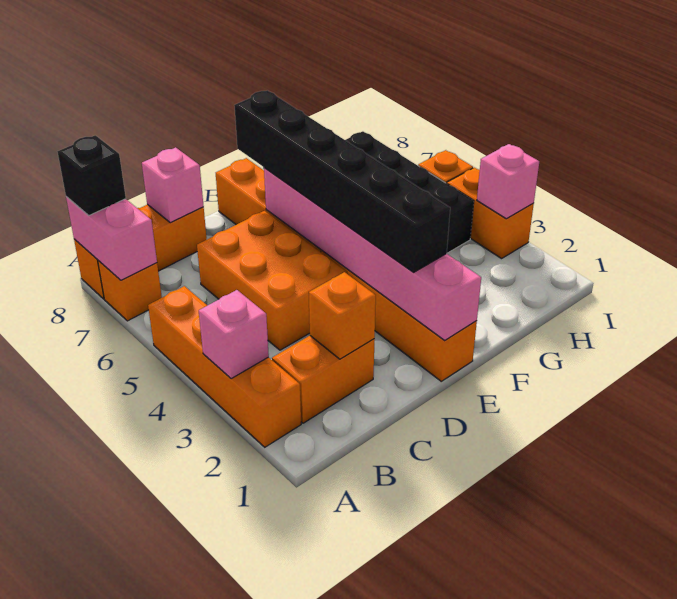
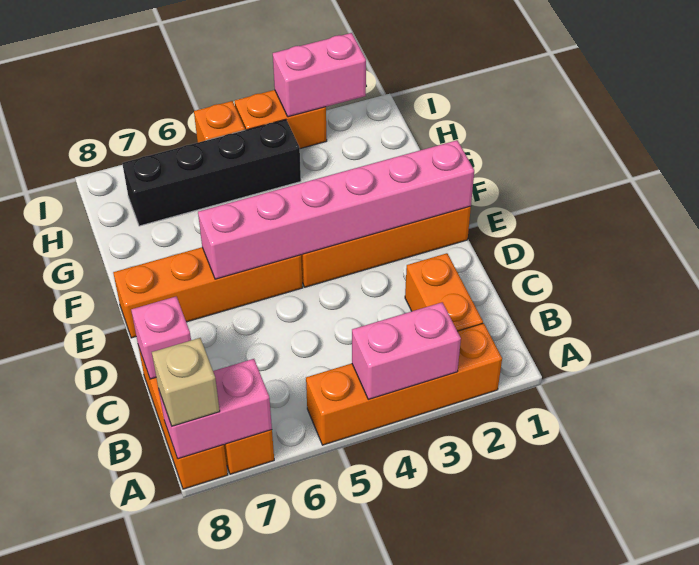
pink 1x1 brick [199,290,269,379] -> pink 1x2 brick [352,302,461,399]
black 1x1 brick [58,135,126,216] -> tan 1x1 brick [152,338,220,426]
orange 1x1 brick [309,272,376,359] -> none
orange 2x3 brick [197,211,347,350] -> none
black 1x6 brick [234,90,450,272] -> none
pink 1x1 brick [477,144,539,219] -> pink 1x2 brick [273,33,366,117]

